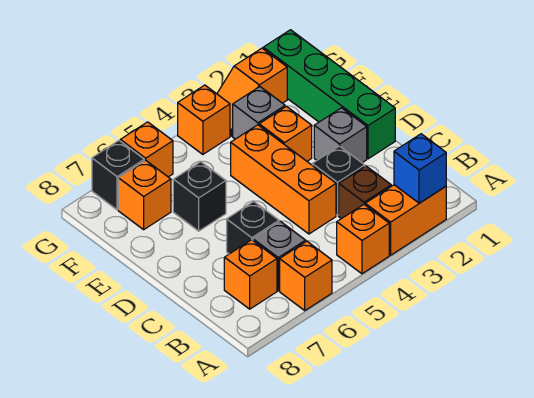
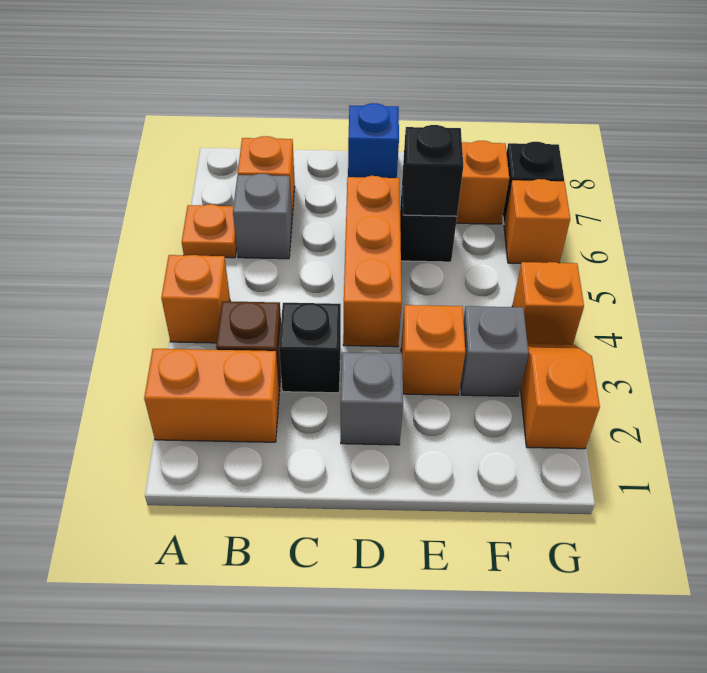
orange 1x2 brick [365,185,446,255] -> orange 1x2 brick turned to [144,349,279,442]
blue 1x1 brick [394,134,446,203] -> blue 1x1 brick moved to [348,103,399,178]
orange 1x1 brick [280,241,332,310] -> orange 1x1 plate [182,204,237,258]
orange 1x3 brick [231,125,336,234] -> orange 1x3 brick turned to [343,176,402,347]
black 1x1 brick [227,201,279,254] -> black 1x1 brick moved to [402,125,463,216]
green 1x4 brick [263,30,395,159] -> none

